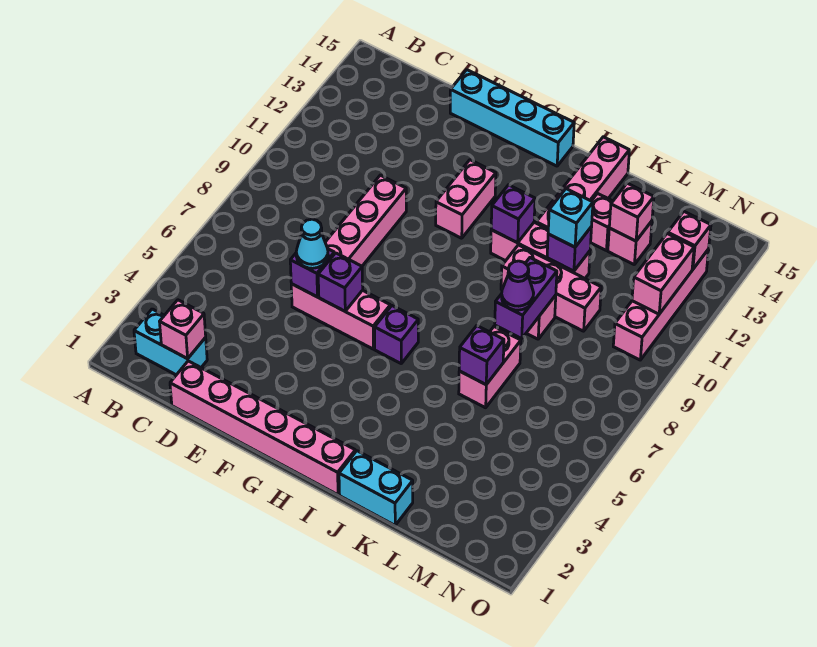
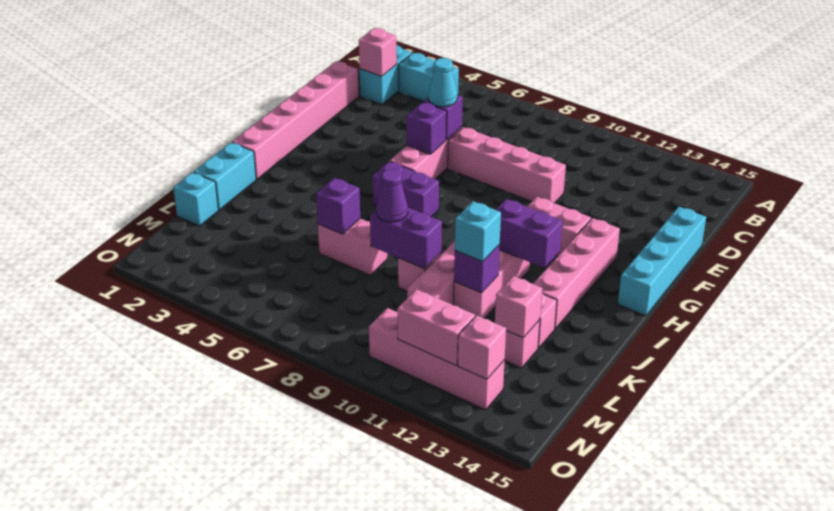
none -> cyan 1x2 brick [398,53,459,101]
purple 1x1 brick [375,306,418,363] -> purple 1x2 brick [373,161,439,217]
purple 1x1 brick [491,185,535,243] -> purple 1x2 brick [496,199,563,268]
pink 1x4 brick [536,137,629,229] -> pink 1x4 brick turned to [533,218,620,329]
none -> cyan 1x1 brick [173,172,218,226]

